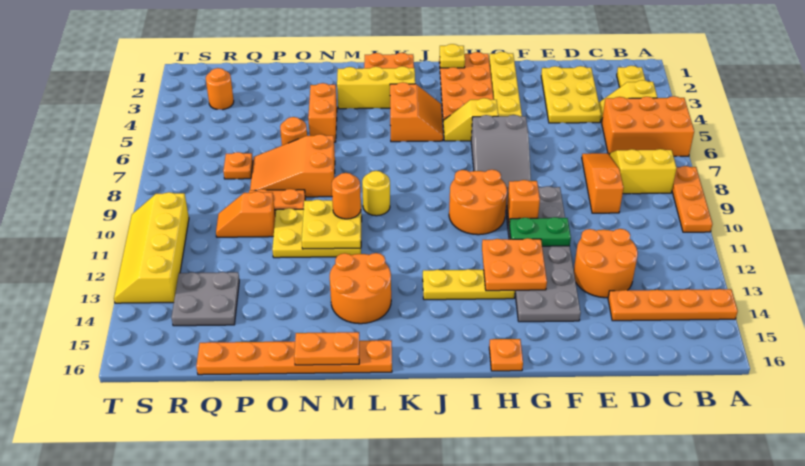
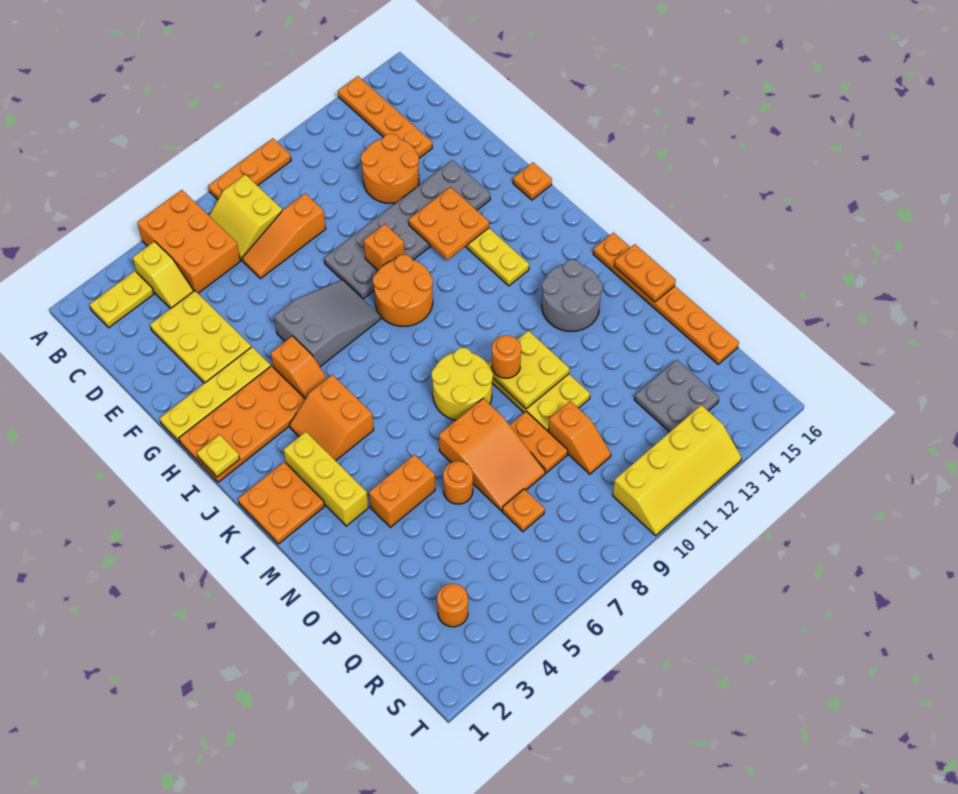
yellow 2x3 plate [541,66,601,123] -> yellow 2x3 plate turned to [150,291,251,383]
green 1x2 plate [509,217,571,246] -> none
yellow 1x2 slope [443,98,498,141] -> orange 1x2 slope [271,336,327,399]
orange 2x2 slope [390,82,443,142] -> orange 2x2 slope turned to [289,375,374,461]
yellow 1x1 round brick [362,171,390,216] -> yellow 2x2 round brick [432,348,493,420]
orange 2x2 round brick [330,253,391,324] -> grey 2x2 round brick [542,260,602,331]

